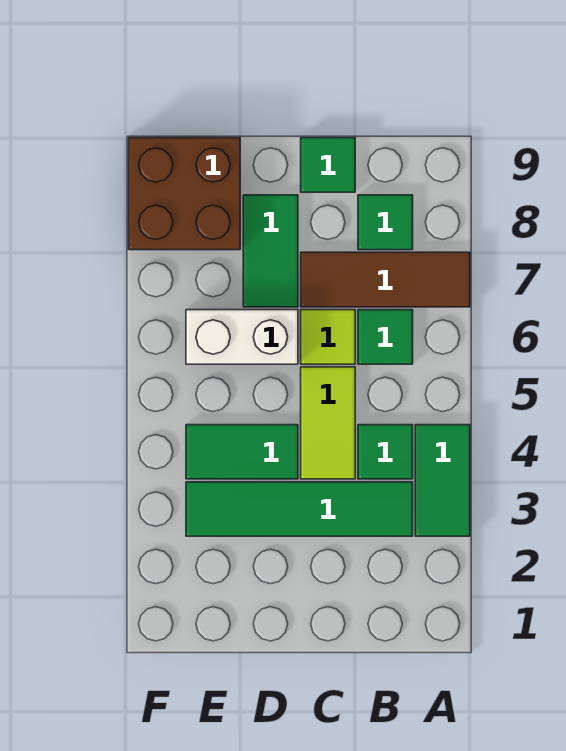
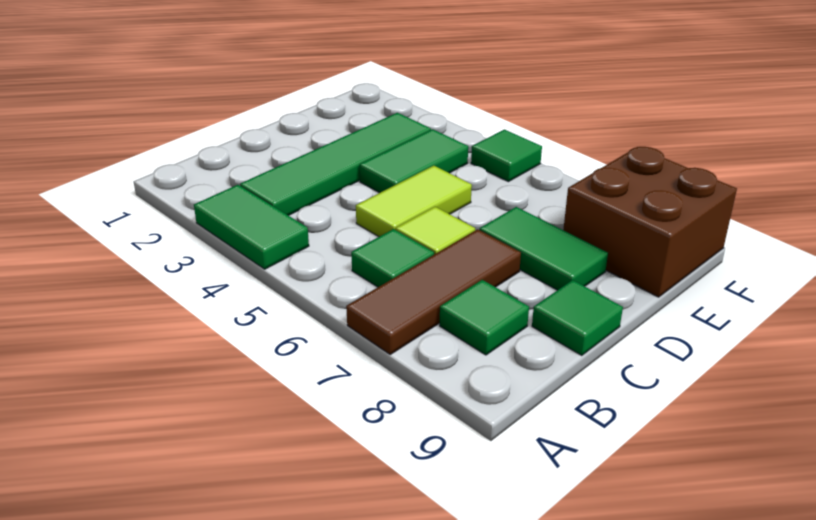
green 1x1 tile [358,425,413,479] -> green 1x1 tile moved to [471,130,542,182]
lime 1x2 tile [301,367,355,479] -> lime 1x2 tile turned to [356,166,472,237]
white 1x2 brick [186,310,298,364] -> none

